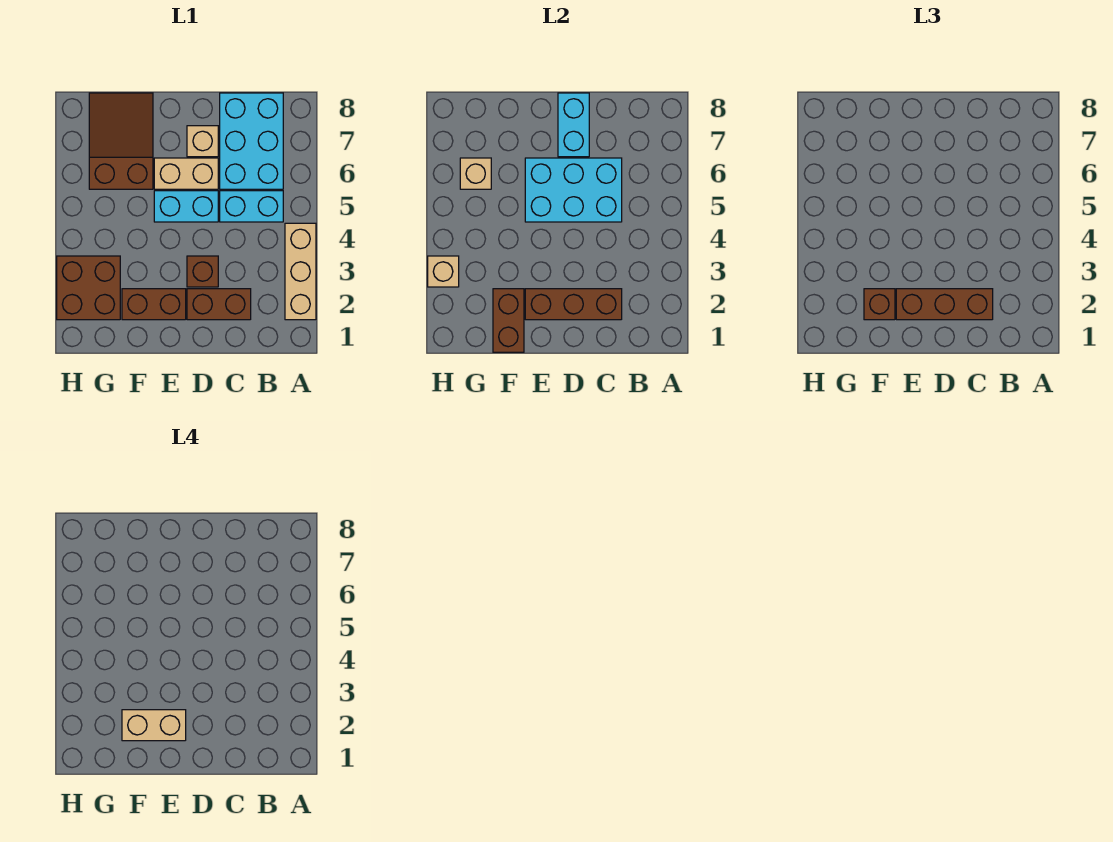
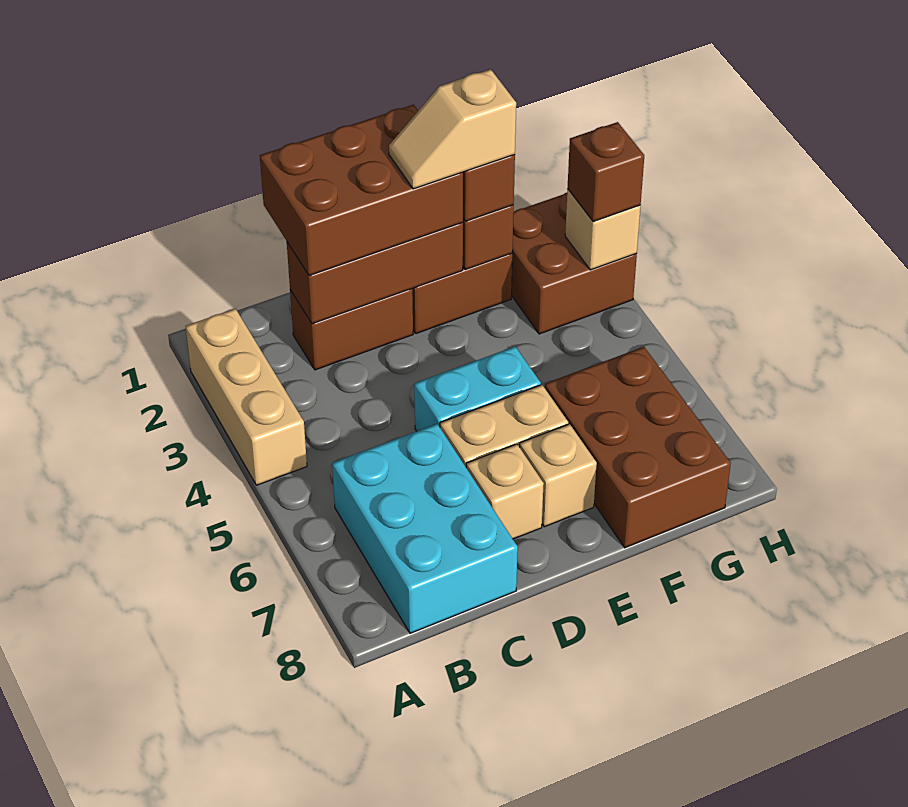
cyan 1x2 brick [220,191,283,222] -> none
brown 1x3 brick [896,289,993,320] -> brown 2x3 brick [260,105,463,276]
cyan 2x3 brick [525,158,622,222] -> none
brown 1x1 brick [187,256,218,287] -> brown 1x1 brick moved to [568,122,644,222]
cyan 1x2 brick [558,93,589,157] -> none
tan 1x2 brick [122,710,186,741] -> tan 1x2 slope [389,69,516,189]
brown 2x3 slope [89,93,153,189] -> brown 2x3 brick [544,347,731,548]
tan 1x1 brick [460,158,491,189] -> tan 1x1 brick moved to [520,424,597,527]

